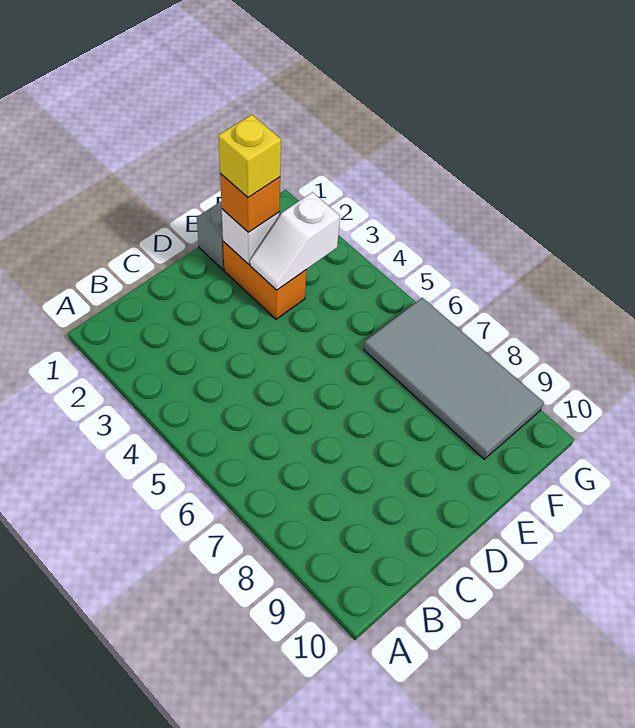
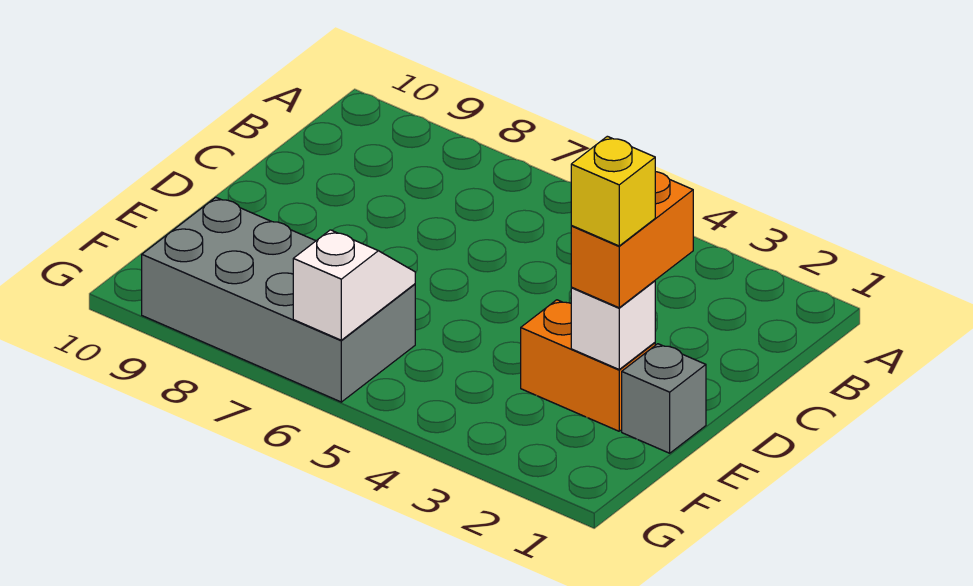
orange 1x1 brick [220,174,280,232] -> orange 1x2 brick [571,172,693,308]
white 1x2 slope [250,192,340,290] -> white 1x2 slope moved to [293,230,415,340]
grey 2x4 tile [364,298,544,459] -> grey 2x4 brick [142,197,415,402]

